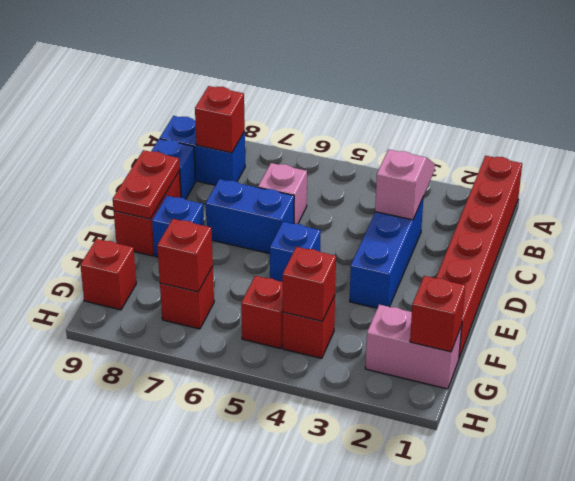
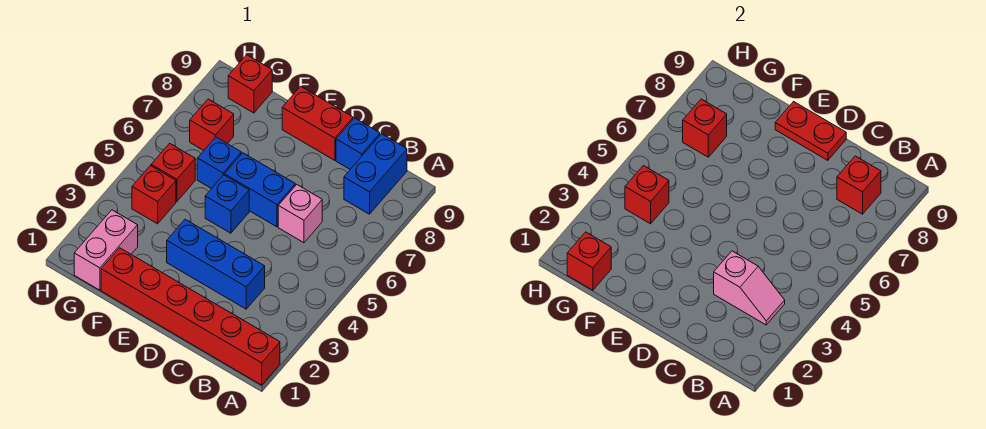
blue 1x2 brick [206,179,294,254] -> blue 1x2 brick turned to [224,153,295,227]
blue 1x1 brick [152,196,204,257] -> blue 1x1 brick moved to [197,137,241,189]

